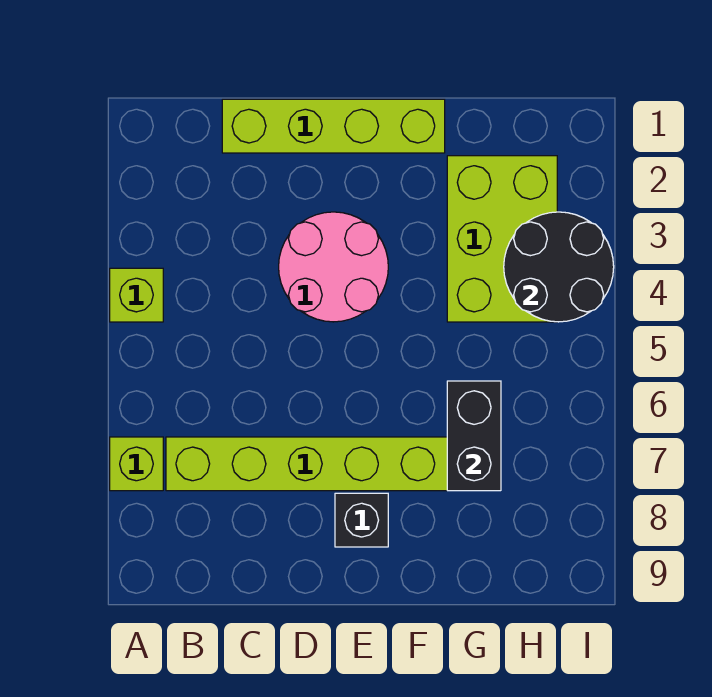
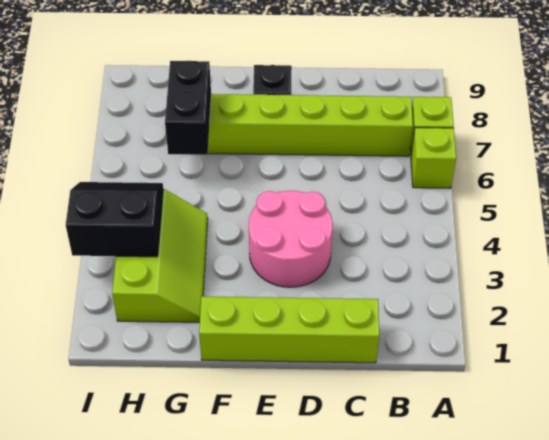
lime 1x1 brick [110,268,163,322] -> lime 1x1 brick moved to [411,127,456,188]
lime 2x3 brick [447,156,557,322] -> lime 2x3 slope [112,189,208,322]
black 2x2 round brick [504,212,614,322] -> black 2x2 slope [66,182,163,257]

